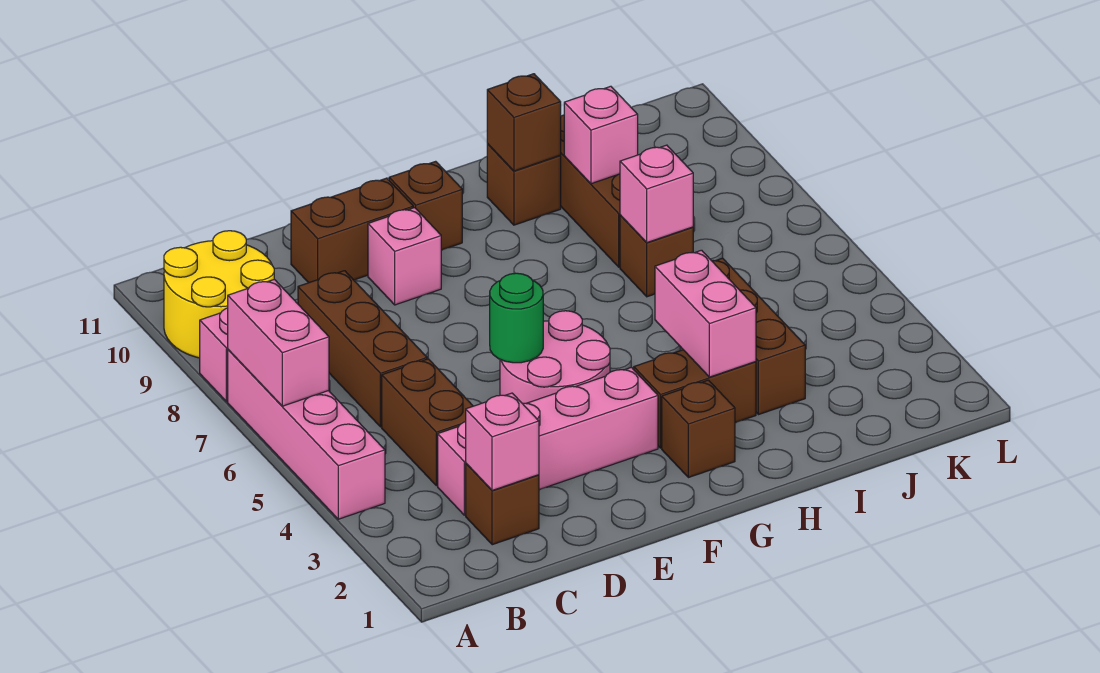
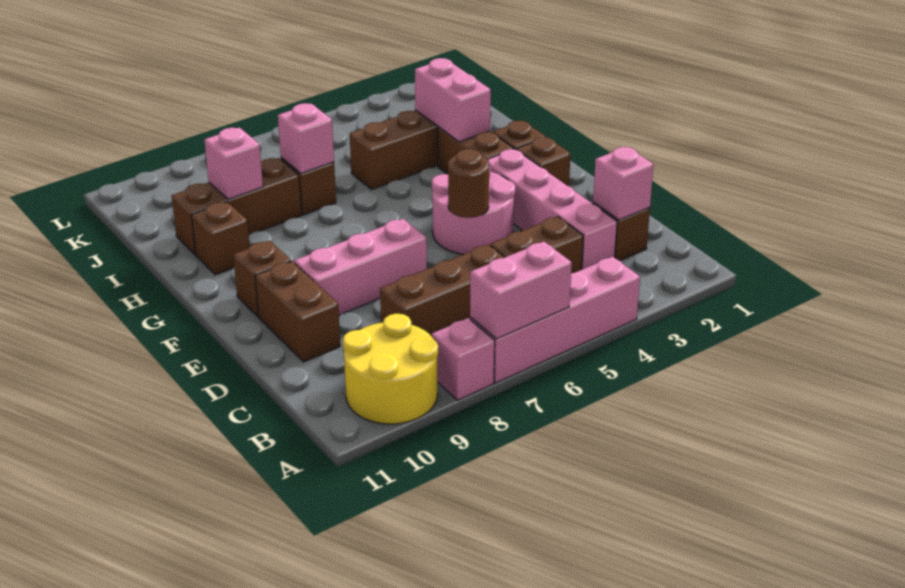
green 1x1 round brick [490,273,543,363] -> brown 1x1 round brick [448,149,489,218]
pink 1x1 brick [368,208,441,305] -> pink 1x3 brick [294,219,427,315]
pink 1x2 brick [655,250,756,377] -> pink 1x2 brick turned to [415,58,491,142]
brown 1x1 brick [487,74,561,171] -> brown 1x1 brick moved to [517,137,571,186]

